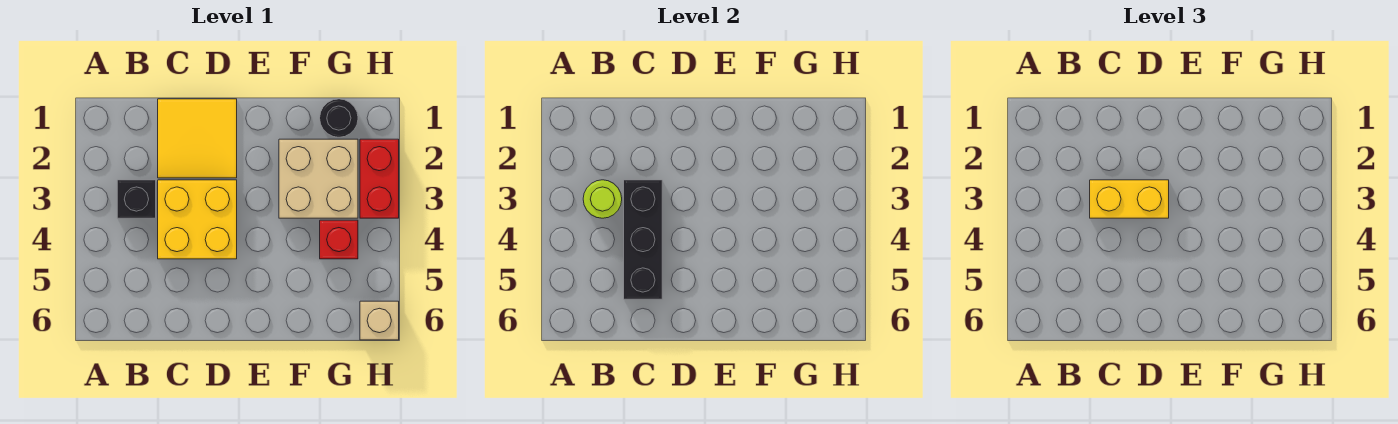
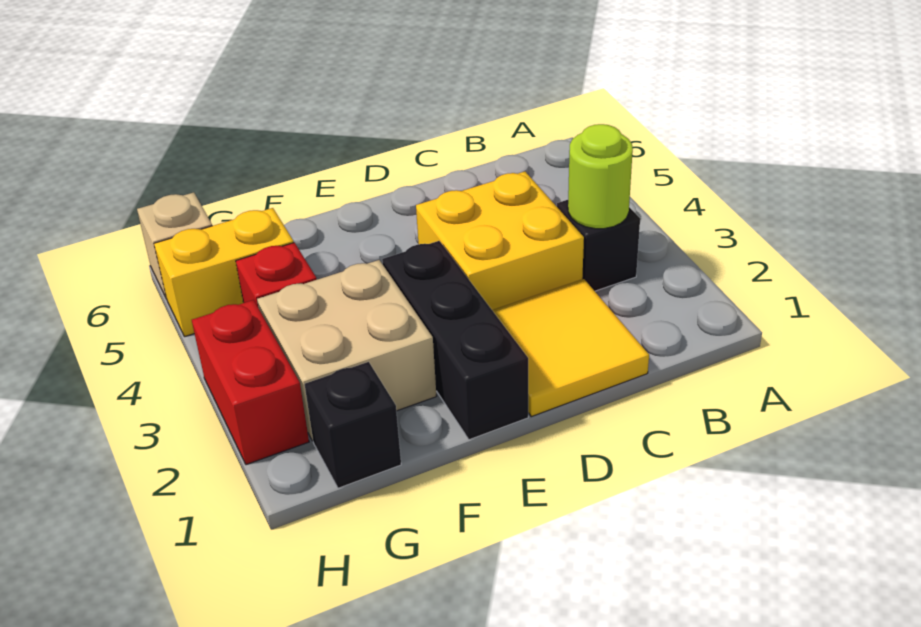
black 1x3 brick [624,180,662,299] -> black 1x3 brick moved to [382,241,528,440]
yellow 1x2 brick [1090,180,1169,218] -> yellow 1x2 brick moved to [154,208,294,337]
black 1x1 round brick [320,99,358,137] -> black 1x1 brick [305,362,401,488]

